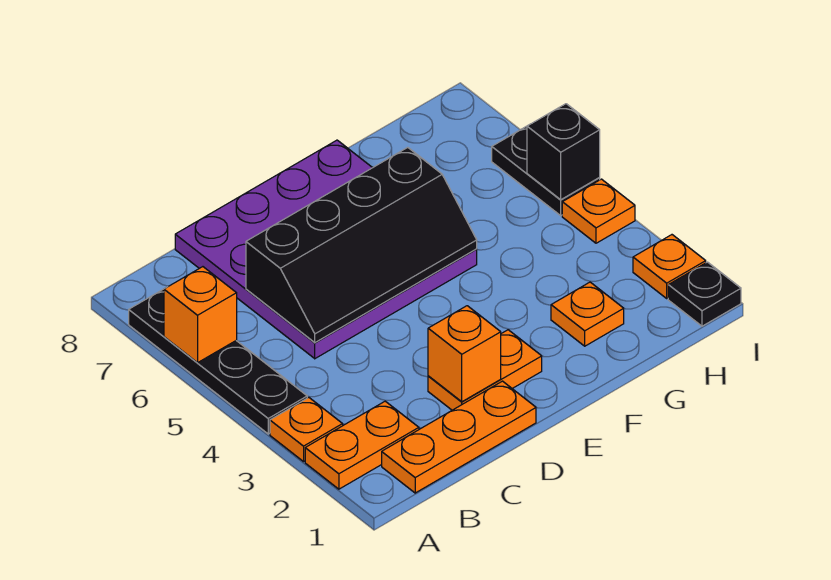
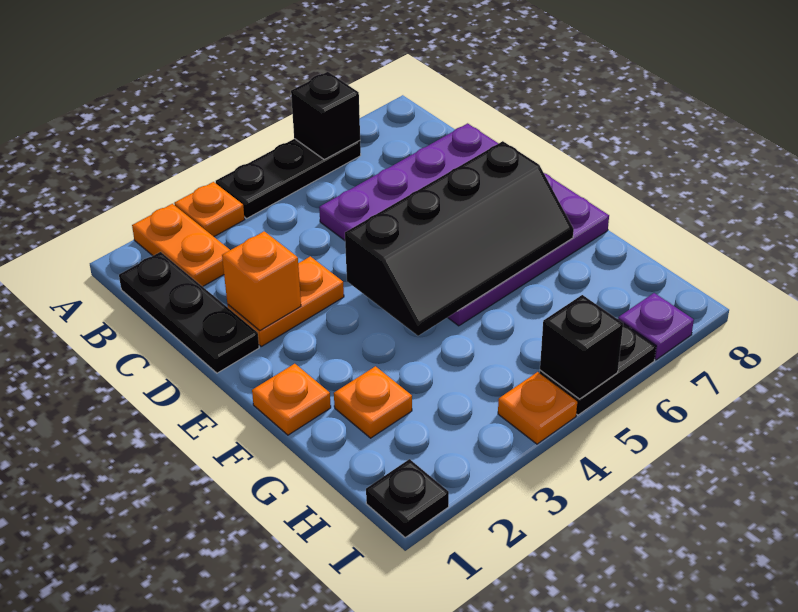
black 1x4 plate [129,289,307,434] -> black 1x3 plate [216,139,361,218]
orange 1x1 brick [164,267,237,363] -> black 1x1 brick [291,72,360,159]
orange 1x3 plate [382,381,536,493] -> black 1x3 plate [119,252,259,373]
black 2x4 slope [246,147,477,343] -> black 2x4 slope turned to [345,141,574,336]
orange 1x2 plate [428,330,542,410] -> orange 1x2 plate turned to [228,256,344,346]
orange 1x1 plate [633,235,706,298] -> orange 1x1 plate moved to [252,364,331,435]
none -> purple 1x1 plate [618,293,694,360]

